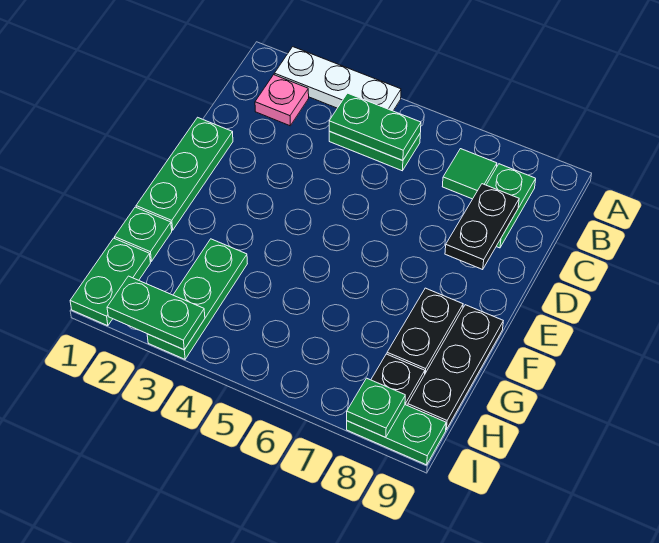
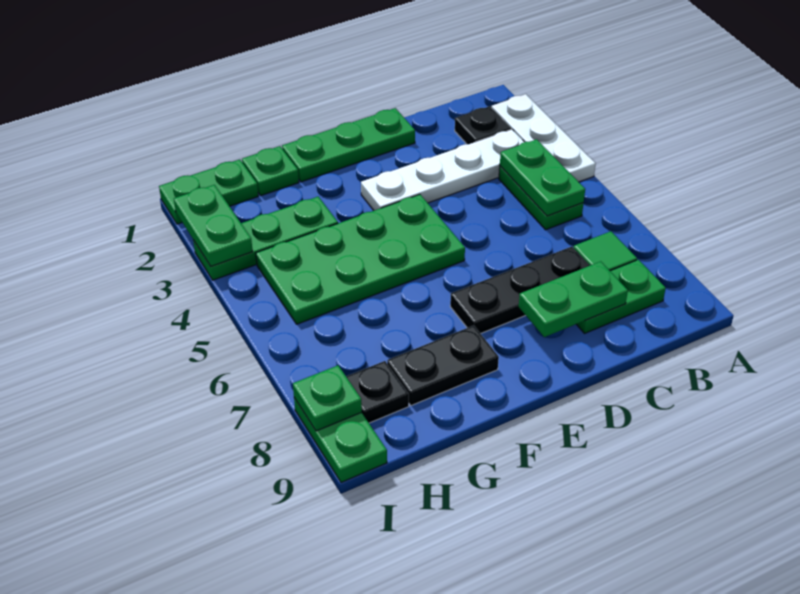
pink 1x1 plate [255,75,309,126] -> black 1x1 plate [455,106,511,144]
none -> white 1x4 plate [361,129,524,210]
black 1x2 plate [445,184,519,270] -> green 1x2 plate [519,261,628,337]
none -> green 2x4 plate [256,194,465,324]
black 1x3 plate [408,305,503,430] -> black 1x3 plate moved to [450,247,590,334]

